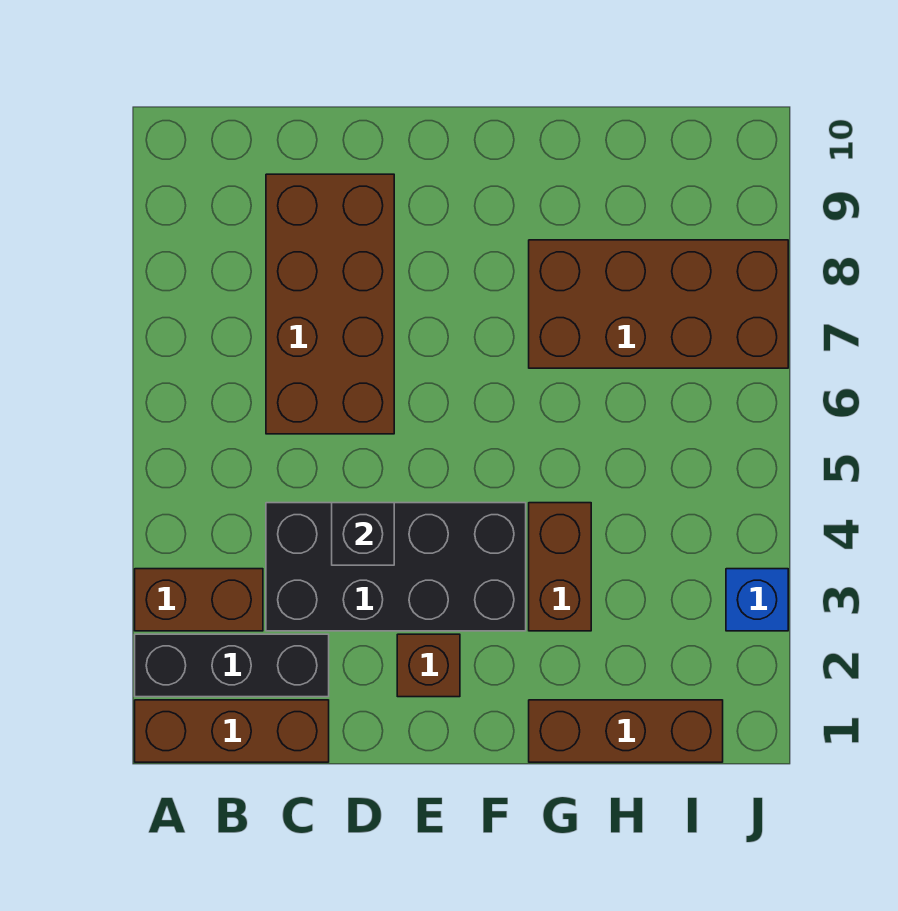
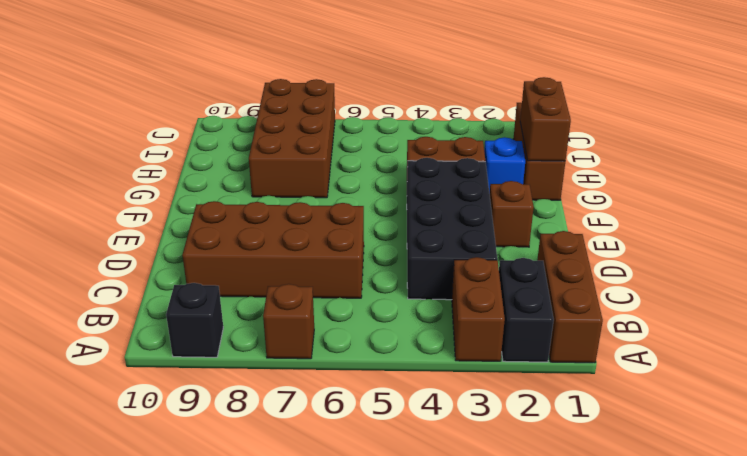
black 1x3 brick [135,634,329,697] -> black 1x2 brick [499,258,554,362]
none -> brown 1x1 brick [263,284,314,359]
black 1x1 brick [332,503,394,565] -> black 1x1 brick moved to [166,283,223,357]
none -> brown 1x2 brick [520,77,571,161]
blue 1x1 brick [726,569,788,631] -> blue 1x1 brick moved to [484,137,525,193]

